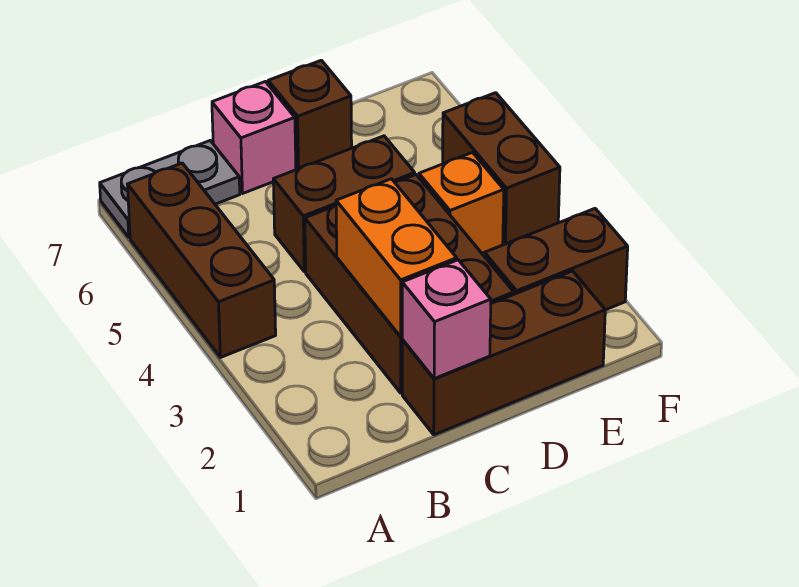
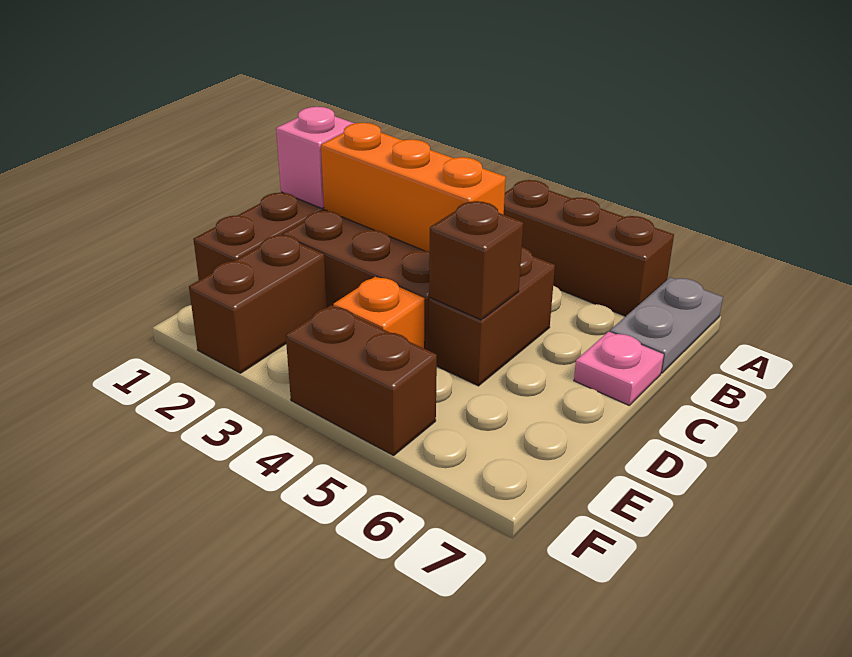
orange 1x2 brick [336,179,457,337] -> orange 1x3 brick [321,123,506,252]
pink 1x1 brick [212,82,296,194] -> pink 1x1 plate [574,332,664,405]
brown 1x1 brick [268,60,352,169] -> brown 1x1 brick moved to [429,201,523,320]

